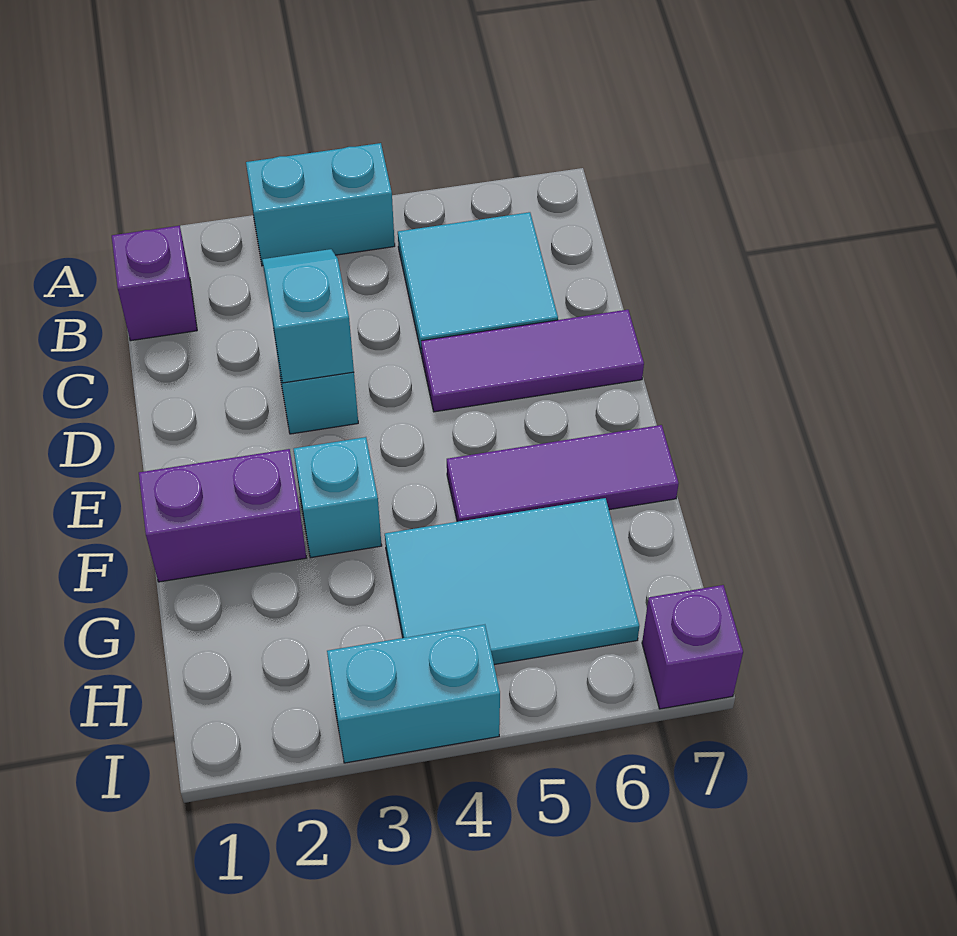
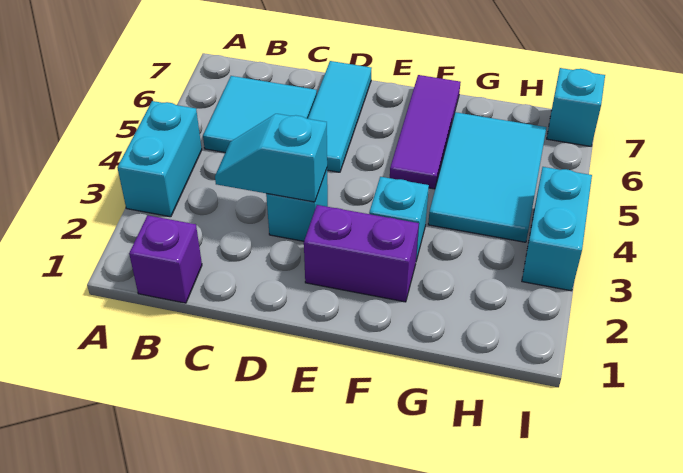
purple 1x3 tile [421,310,644,412] -> cyan 1x3 tile [308,61,371,172]
purple 1x2 brick [139,449,306,582] -> purple 1x2 brick turned to [304,205,419,302]
purple 1x1 brick [642,585,743,709] -> cyan 1x1 brick [547,68,605,146]

